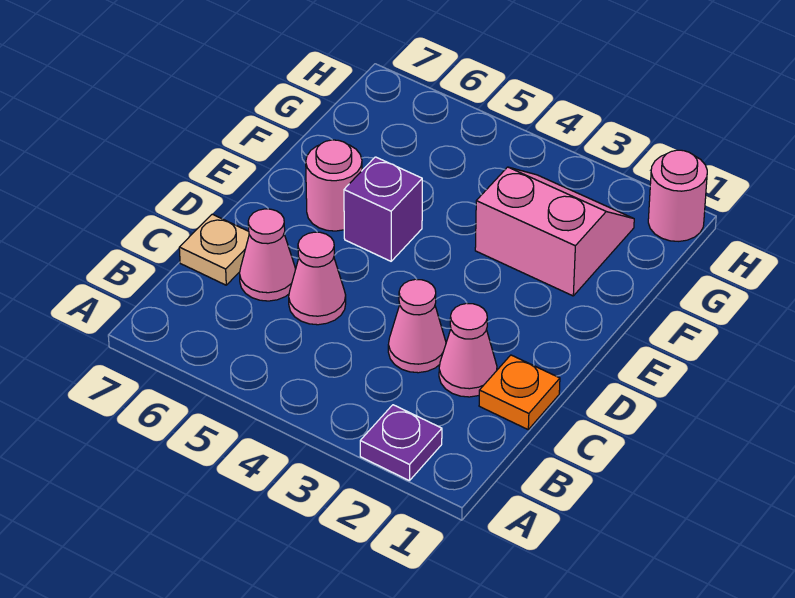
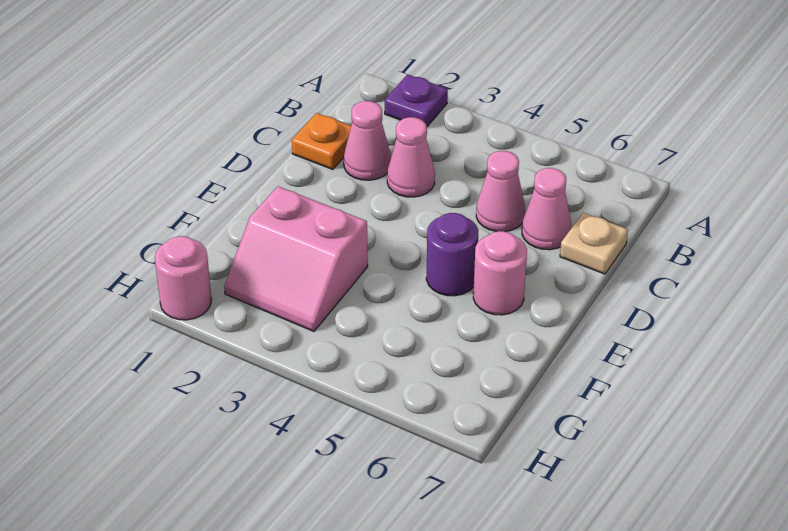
purple 1x1 brick [344,157,422,261] -> purple 1x1 round brick [426,213,478,296]

